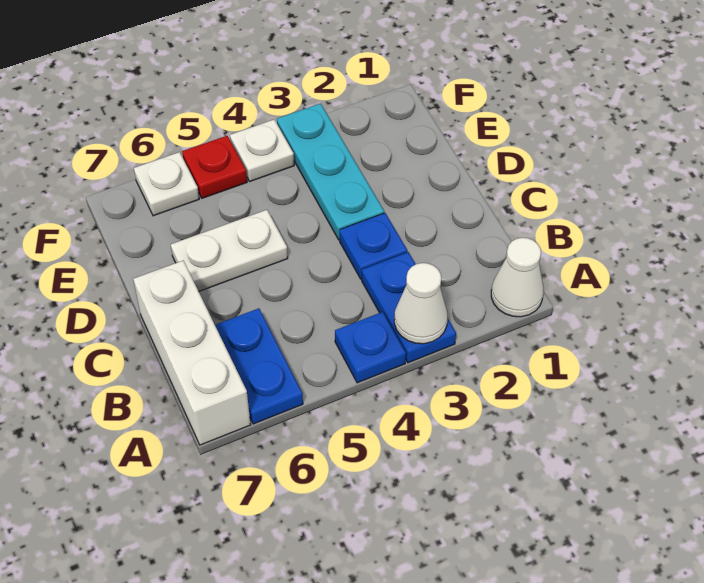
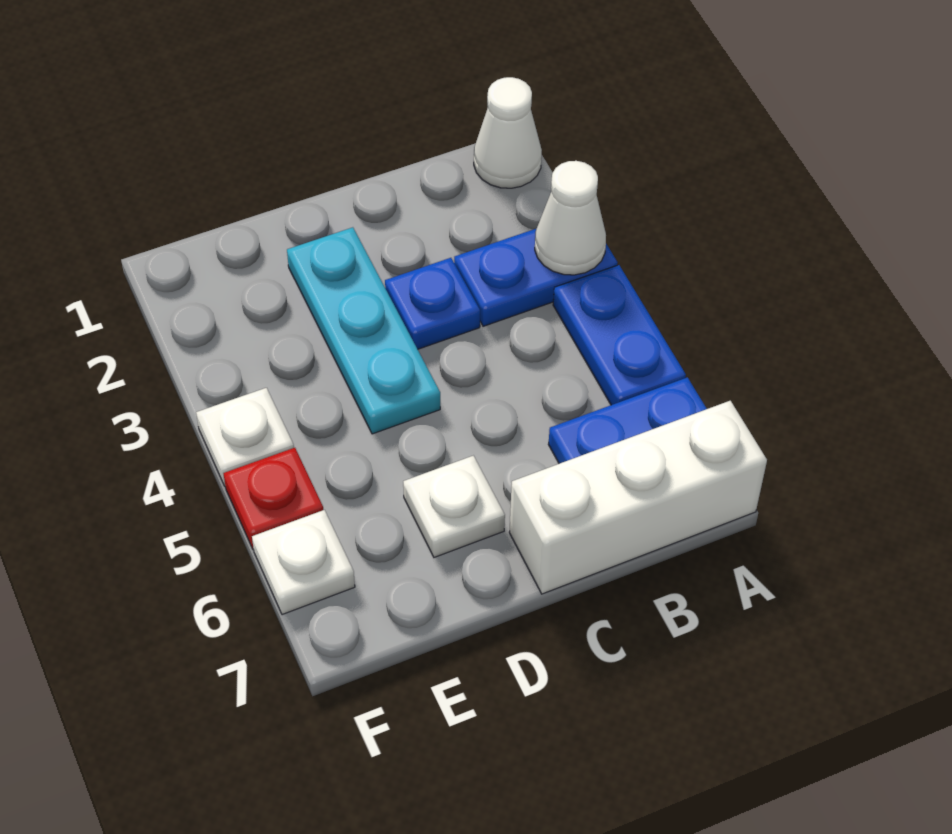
blue 1x1 plate [335,312,406,383] -> blue 1x2 plate [553,265,686,405]
cyan 1x3 plate [277,104,384,240] -> cyan 1x3 plate turned to [287,227,440,434]
white 1x2 plate [171,210,288,291] -> white 1x1 plate [403,456,505,557]

